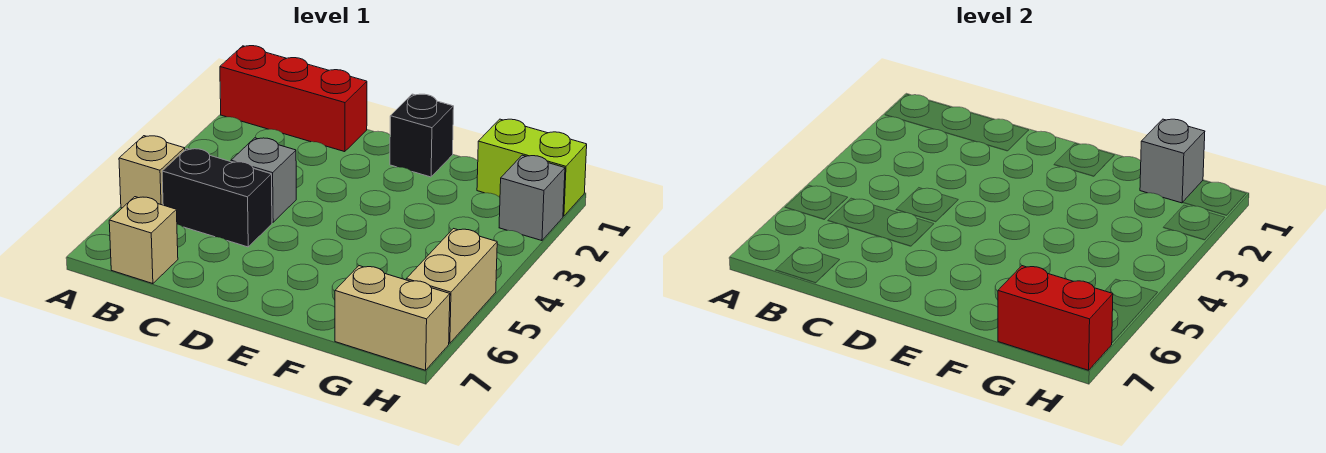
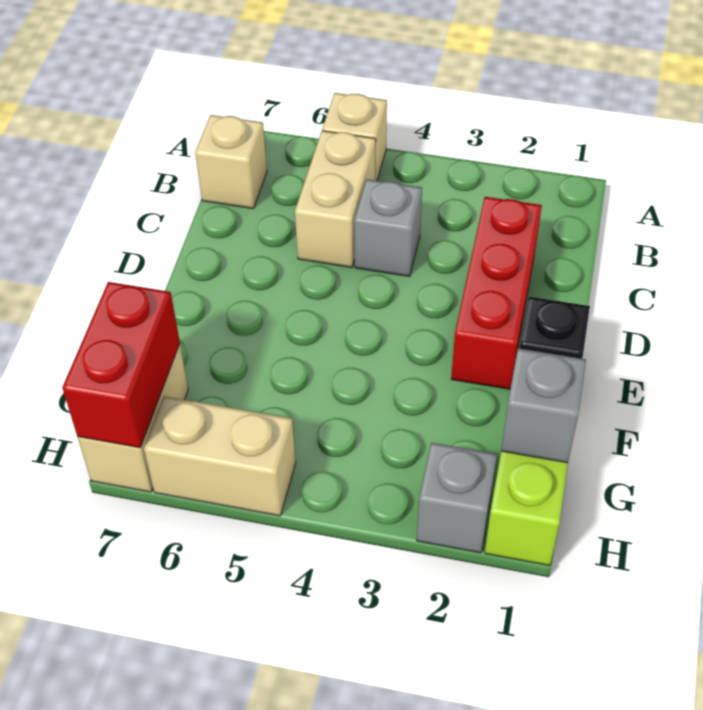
red 1x3 brick [220,46,367,152] -> red 1x3 brick moved to [451,197,542,389]
black 1x2 brick [162,148,272,247] -> tan 1x2 brick [295,131,376,267]

